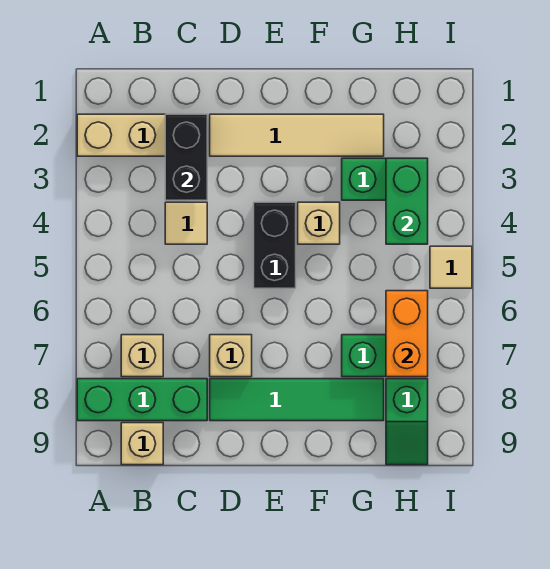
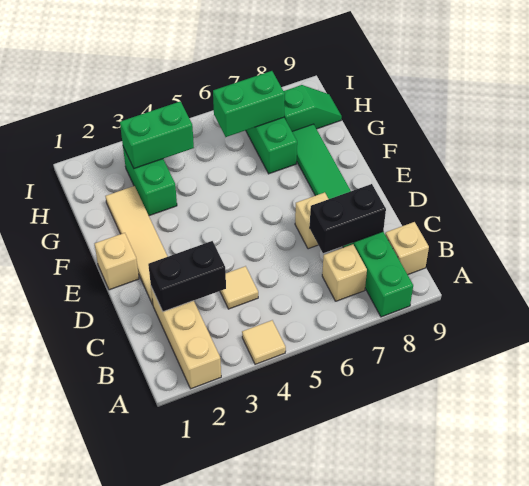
black 1x2 brick [254,202,296,288] -> black 1x2 brick moved to [310,184,386,253]
tan 1x1 brick [298,202,340,244] -> tan 1x1 brick moved to [95,233,139,290]
orange 1x2 brick [386,291,428,377] -> green 1x2 brick [213,71,285,137]
tan 1x1 tile [430,246,472,288] -> tan 1x1 tile moved to [242,320,286,364]

